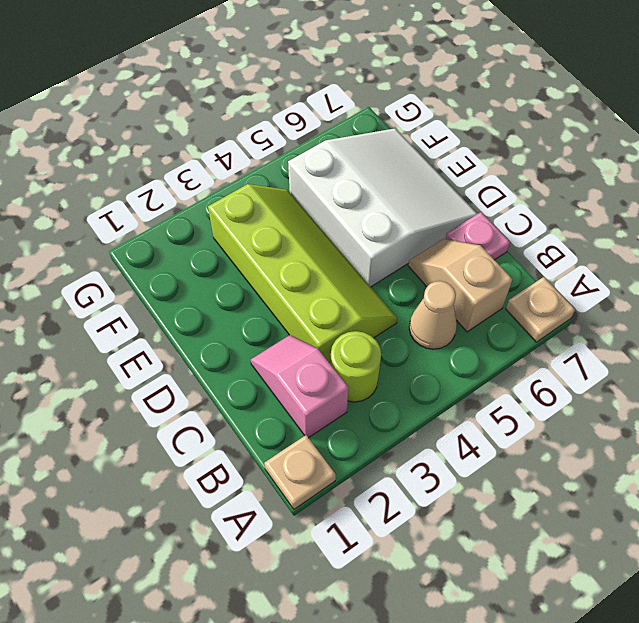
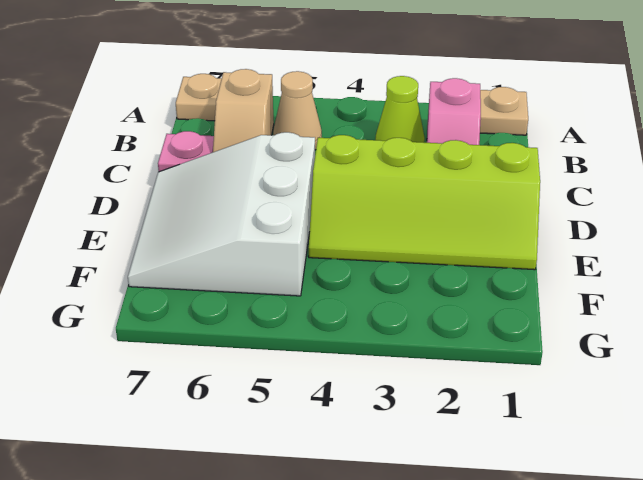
lime 1x1 round brick [330,331,381,402] -> lime 1x1 cone [375,76,425,143]
lime 2x4 slope [208,184,397,363] -> lime 2x4 slope turned to [309,135,540,270]

